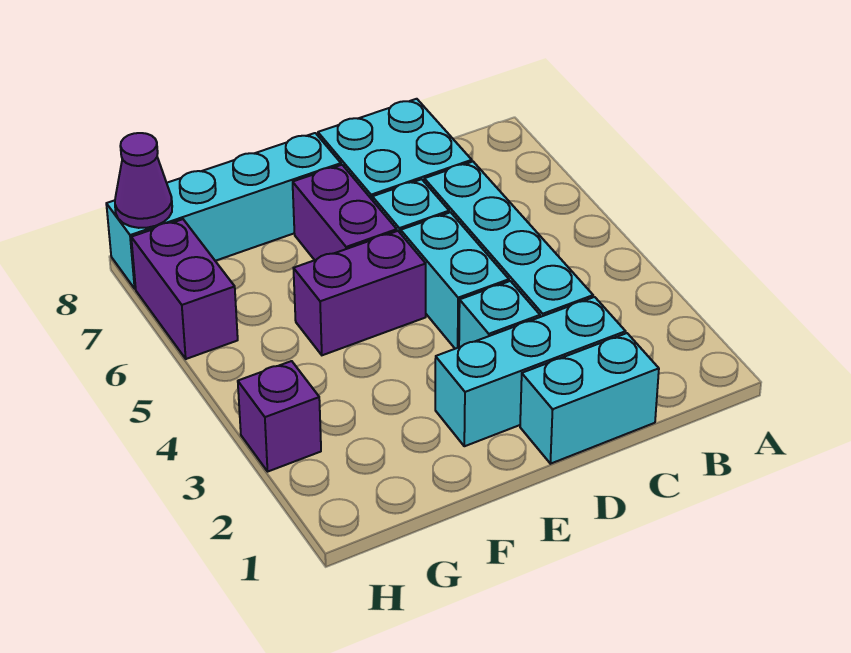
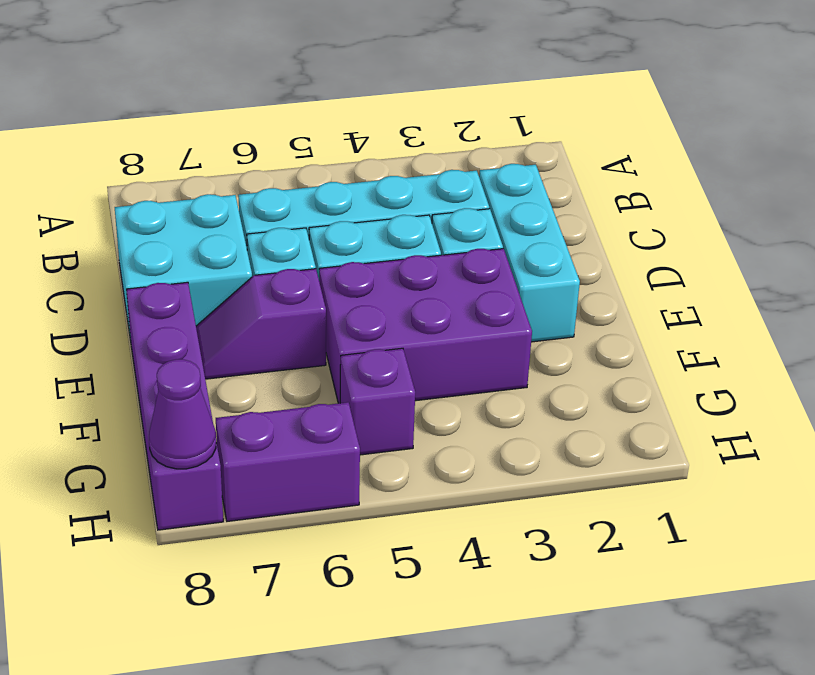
cyan 1x2 brick [520,333,659,464] -> none
purple 1x2 brick [293,231,426,355] -> purple 2x3 brick [319,249,532,403]
purple 1x2 brick [293,165,397,260] -> purple 1x2 slope [196,269,326,379]
cyan 1x4 brick [106,133,341,289] -> purple 1x4 brick [126,282,223,530]
purple 1x1 brick [238,361,321,471] -> purple 1x1 brick moved to [340,348,415,455]

